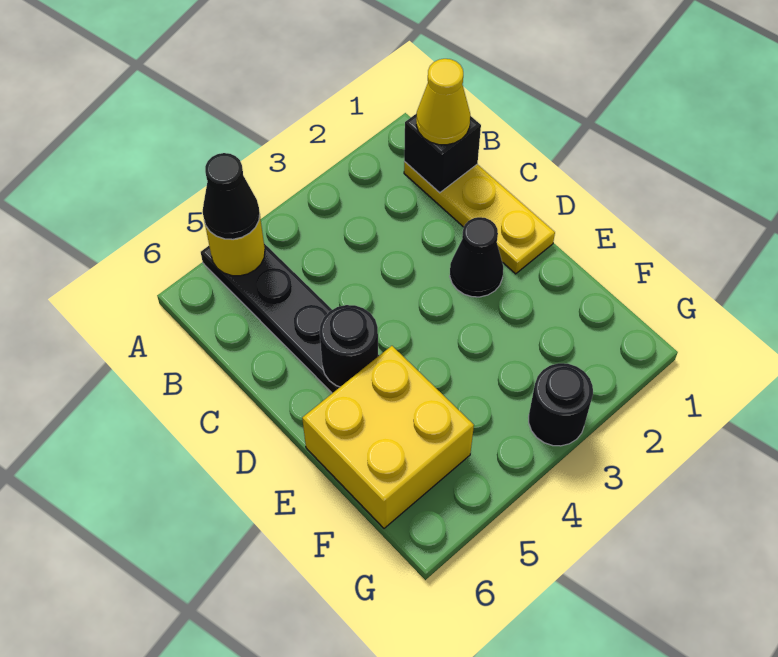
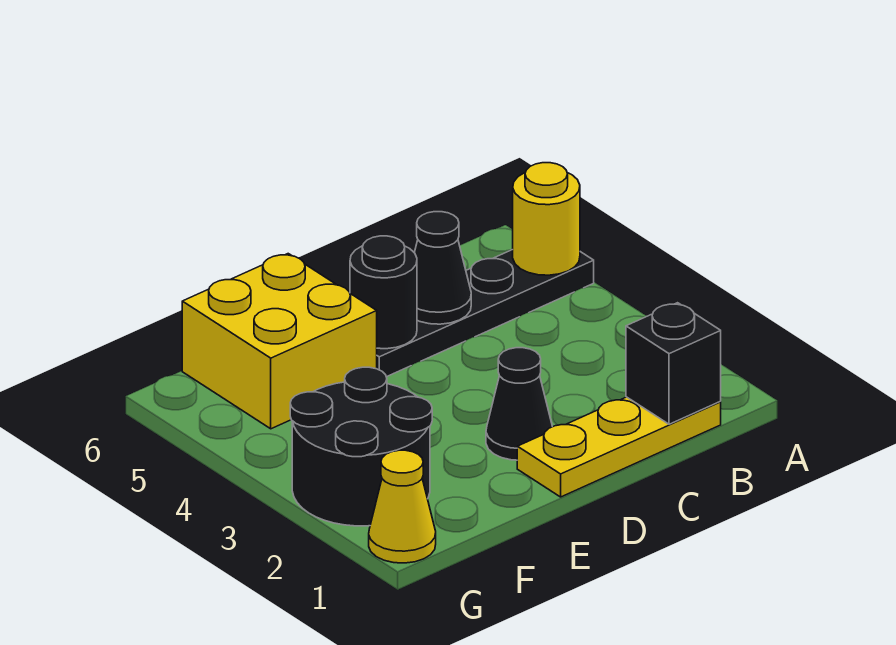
black 1x1 cone [203,153,260,239] -> black 1x1 cone moved to [414,212,471,324]
yellow 1x1 cone [416,59,470,145] -> yellow 1x1 cone moved to [369,450,436,563]
black 1x1 round brick [529,363,593,446] -> black 2x2 round brick [290,367,432,526]

